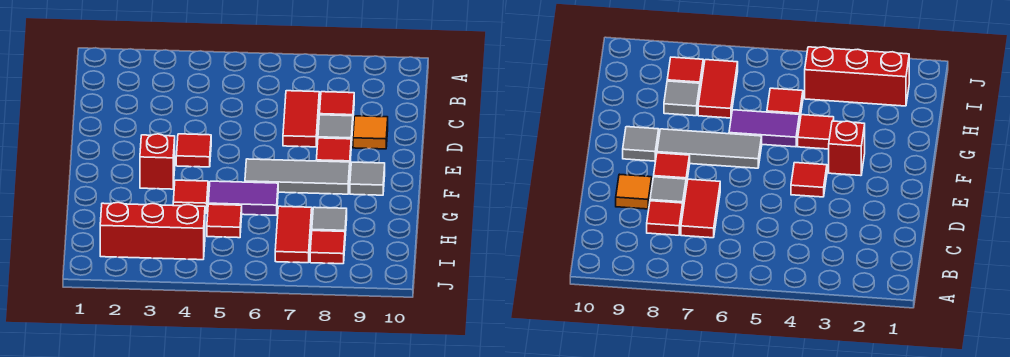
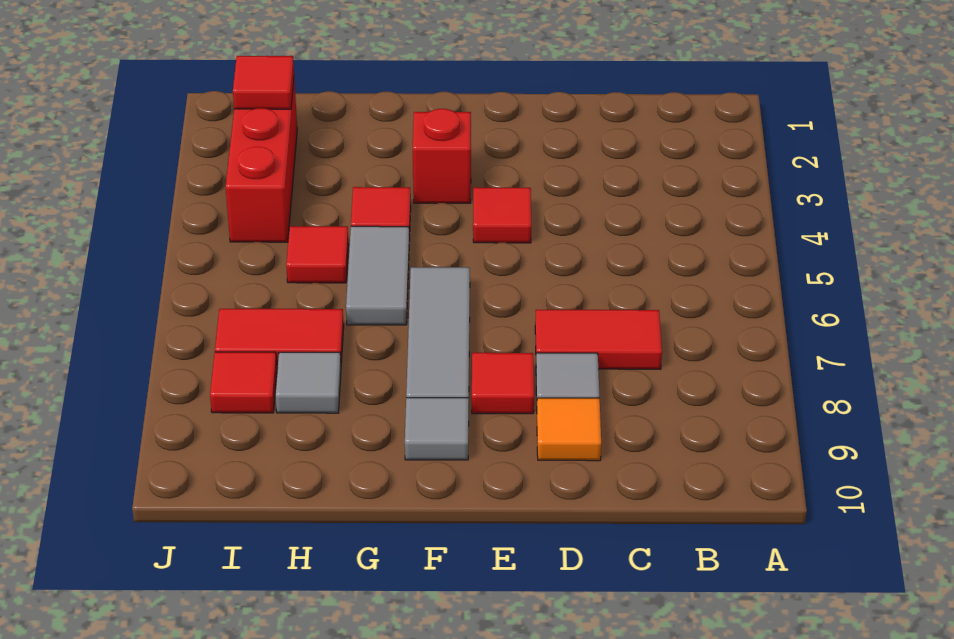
red 1x1 tile [320,92,354,116] -> red 1x1 tile moved to [233,56,294,109]
purple 1x2 tile [208,181,278,215] -> grey 1x2 tile [346,226,409,325]

